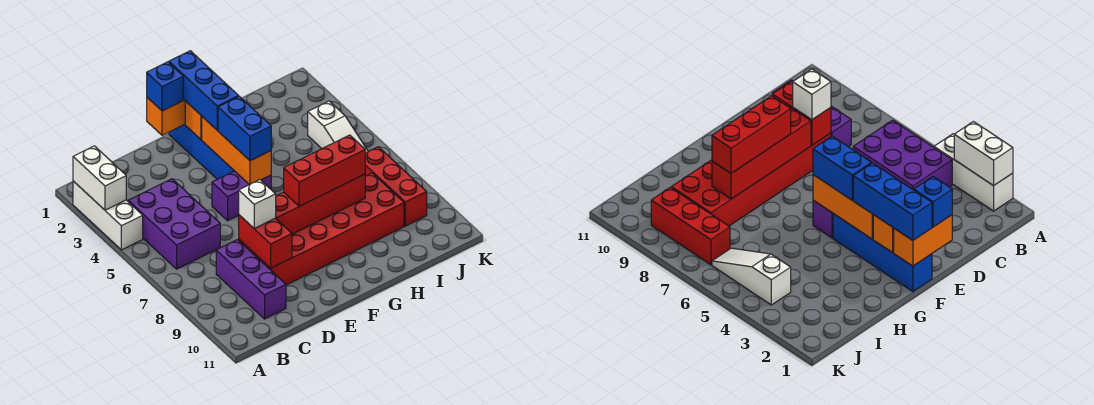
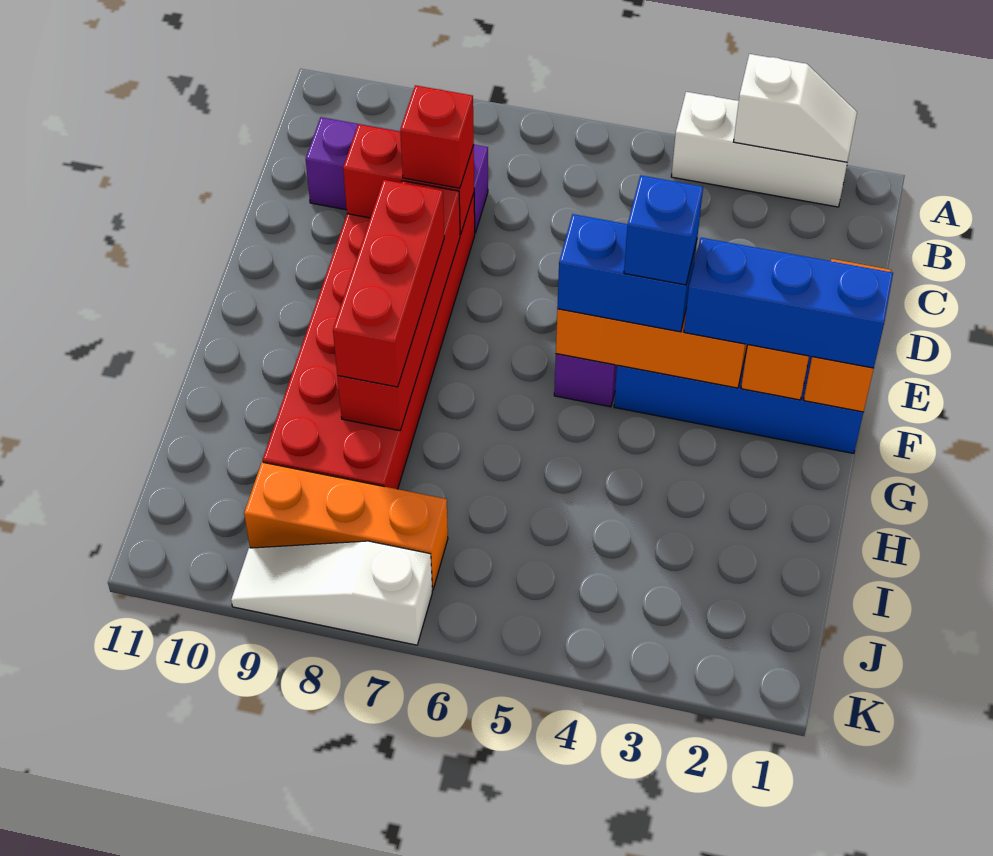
white 1x2 brick [73,146,126,210] -> white 1x2 slope [734,54,857,162]
purple 2x3 brick [128,179,220,269] -> none
white 1x1 brick [239,180,276,228] -> red 1x1 brick [400,85,474,188]
blue 1x1 brick [147,62,183,111] -> blue 1x1 brick moved to [624,175,703,285]
white 1x3 slope [308,101,368,153] -> white 1x3 slope moved to [231,541,432,645]
red 1x3 brick [365,147,427,226] -> orange 1x3 brick [244,462,448,590]

